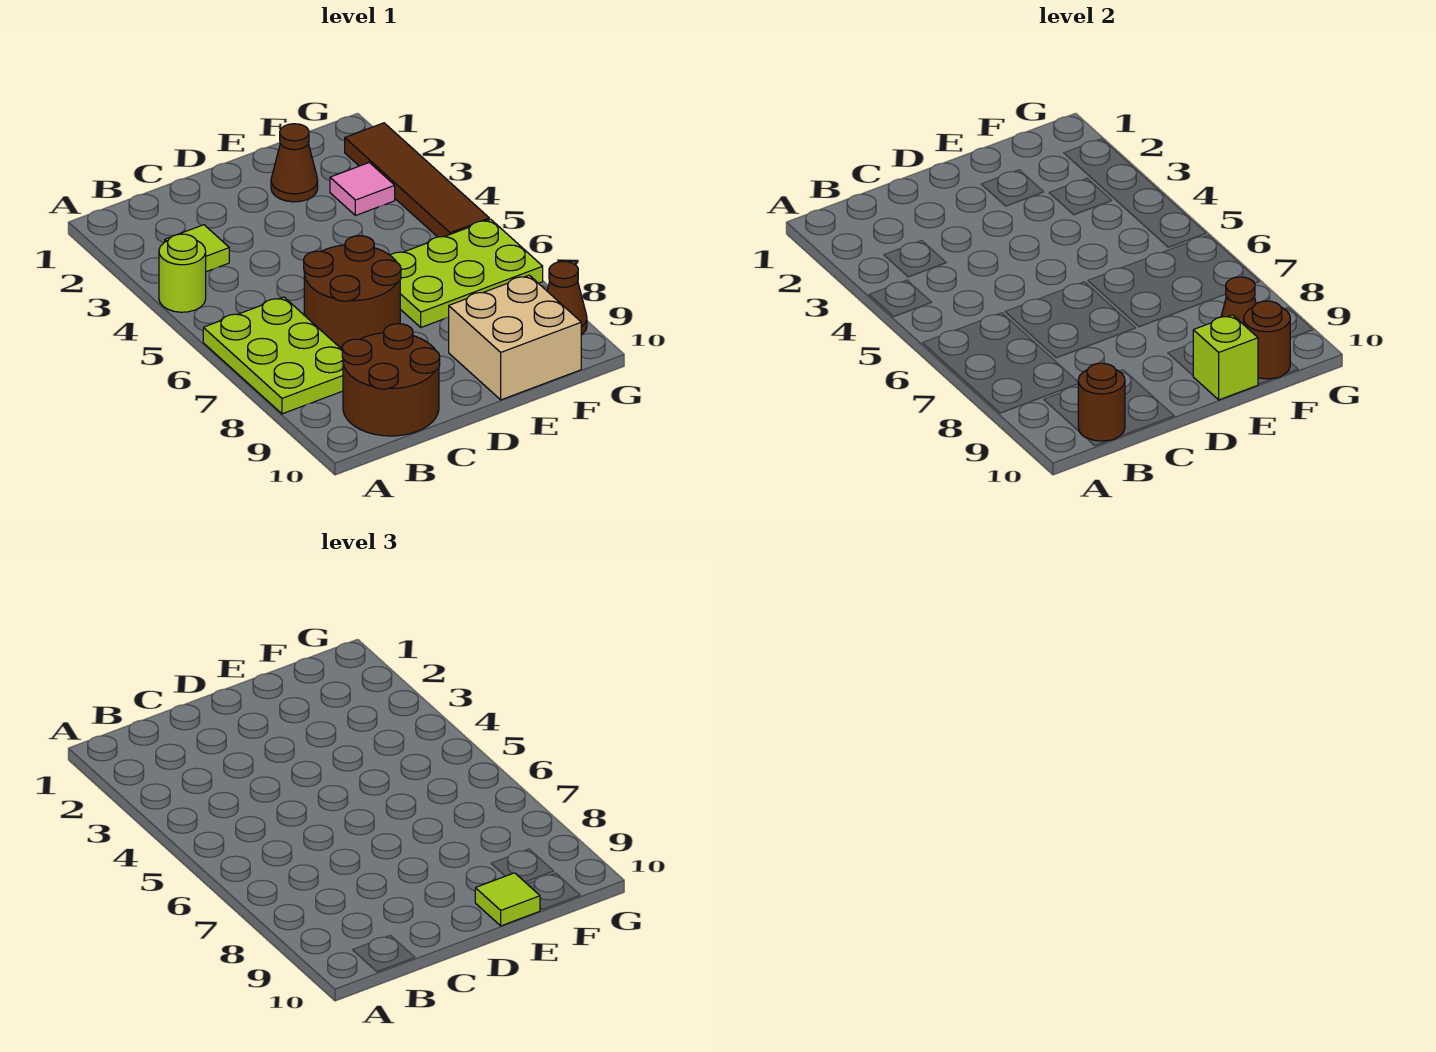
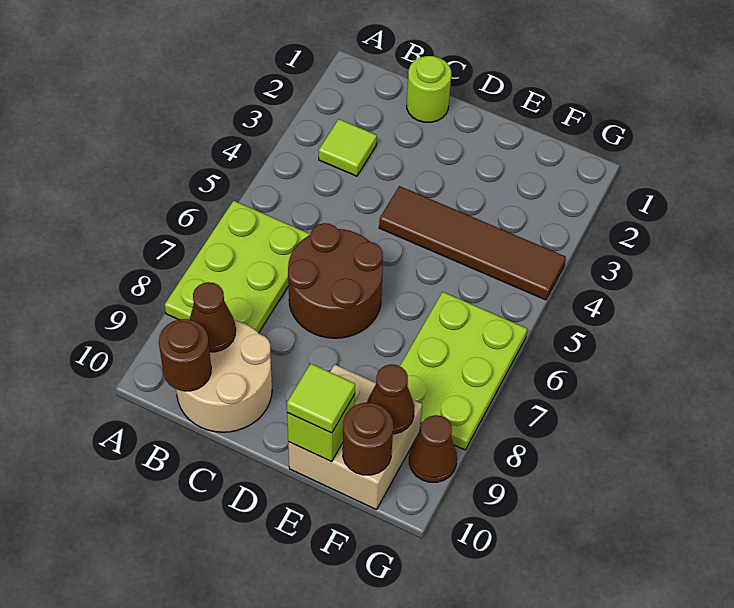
lime 1x1 round brick [159,234,206,312] -> lime 1x1 round brick moved to [407,56,451,122]
brown 2x2 round brick [342,324,440,436] -> tan 2x2 round brick [176,321,272,432]
brown 1x1 cone [271,124,318,202] -> brown 1x1 cone moved to [189,282,236,352]
lime 2x3 plate [390,219,543,327] -> lime 2x3 plate turned to [400,292,527,450]
pink 1x1 tile [330,162,395,216] -> none
brown 1x4 tile [345,123,489,237] -> brown 1x4 tile turned to [379,186,566,300]

